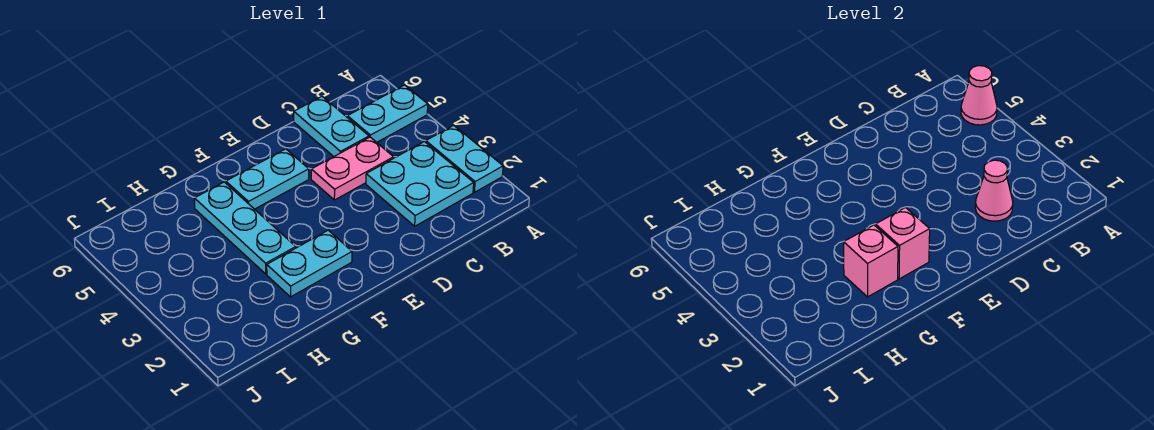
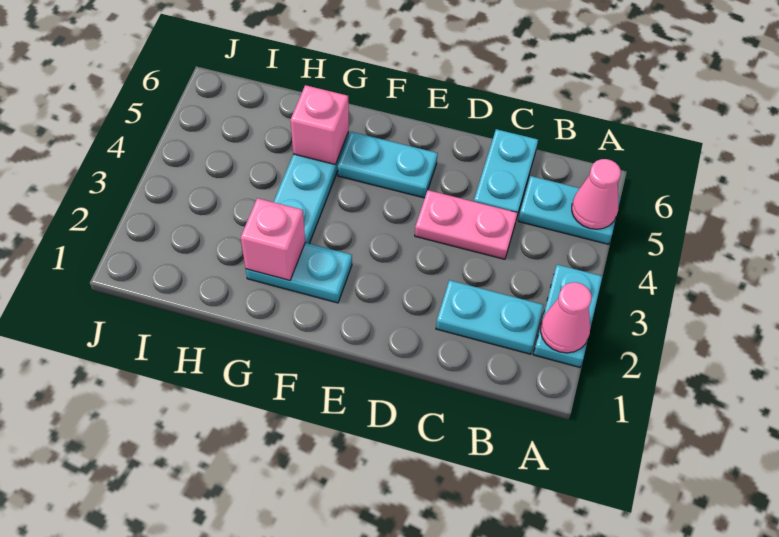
cyan 2x2 plate [366,142,474,226] -> cyan 1x2 plate [436,280,544,354]
pink 1x1 cone [975,160,1013,221] -> pink 1x1 cone moved to [541,282,592,353]
pink 1x1 brick [876,208,930,279] -> pink 1x1 brick moved to [291,85,349,165]

